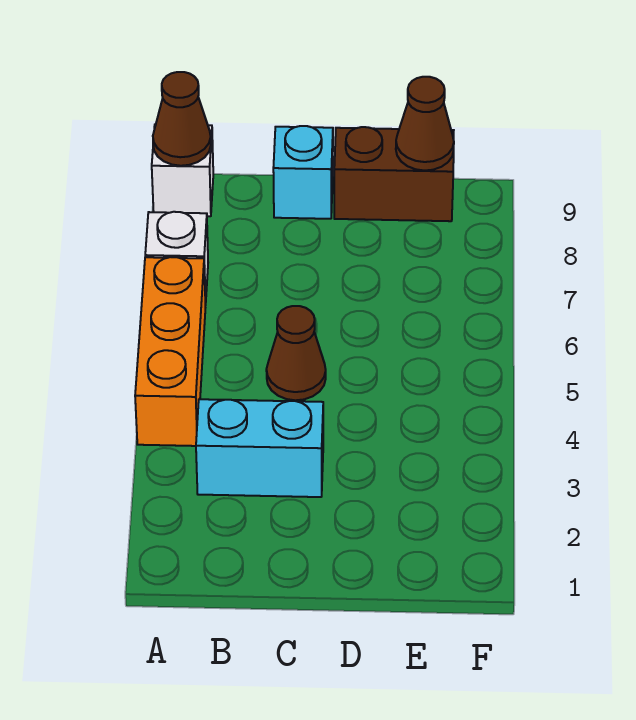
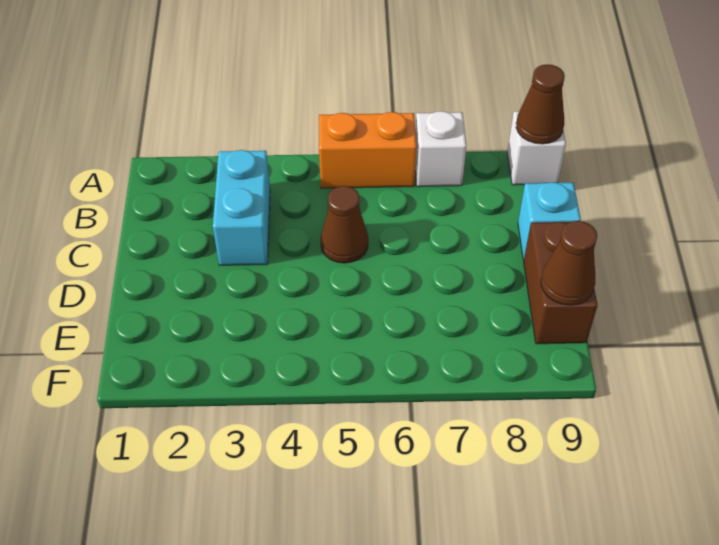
orange 1x3 brick [135,257,205,446] -> orange 1x2 brick [319,112,417,188]

